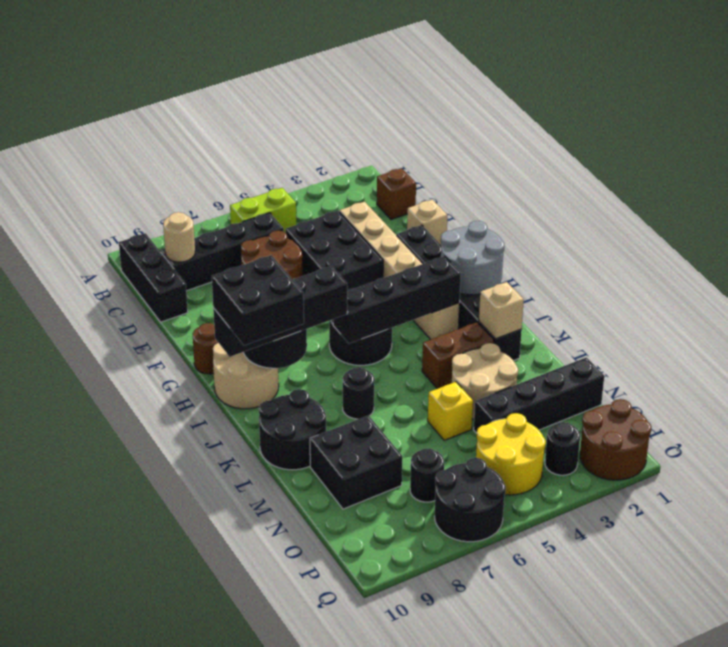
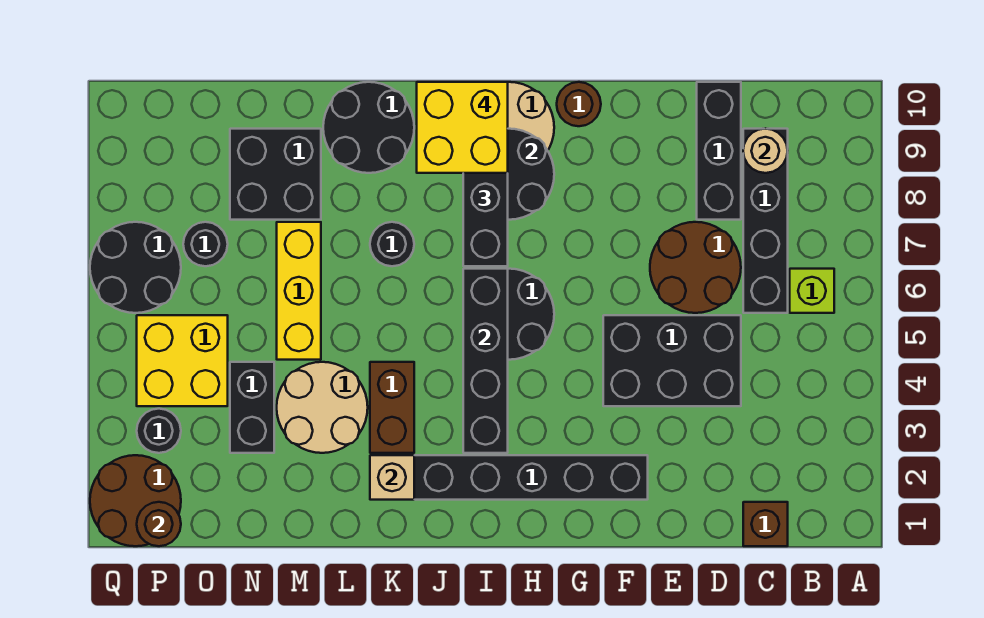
lime 1x2 brick [230,188,297,233] -> lime 1x1 brick [790,269,834,313]
black 1x3 brick [119,233,188,322] -> black 1x3 brick turned to [697,82,741,220]
tan 1x6 brick [339,202,460,340] -> none
tan 1x1 brick [407,200,447,244] -> none
grey 2x2 round brick [441,221,504,295] -> none
black 2x2 brick [212,255,304,346] -> yellow 2x2 brick [417,82,508,173]
yellow 1x1 brick [428,382,473,440] -> yellow 1x3 brick [277,222,321,360]
black 1x4 brick [474,357,604,433] -> black 1x2 brick [230,362,274,453]
yellow 2x2 round brick [476,413,546,495] -> yellow 2x2 brick [137,315,228,406]
none -> brown 1x1 round brick [137,502,181,546]

